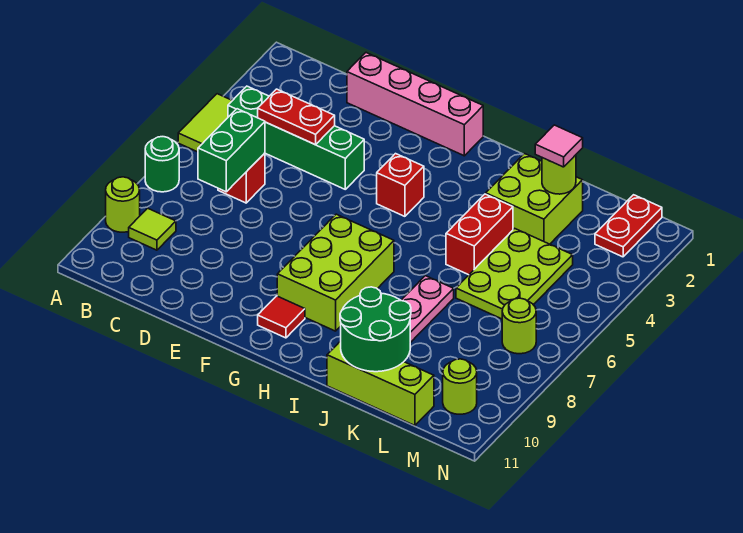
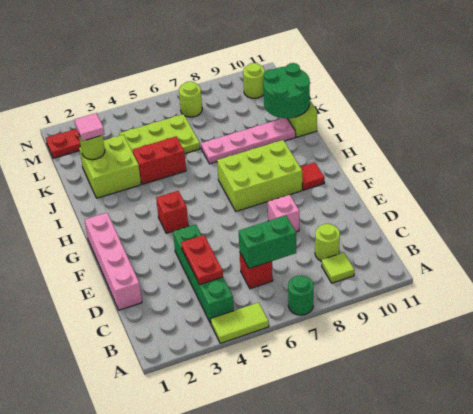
lime 1x1 round brick [106,177,140,232] -> lime 1x1 round brick moved to [315,224,340,261]
none -> pink 1x1 brick [268,195,299,232]

